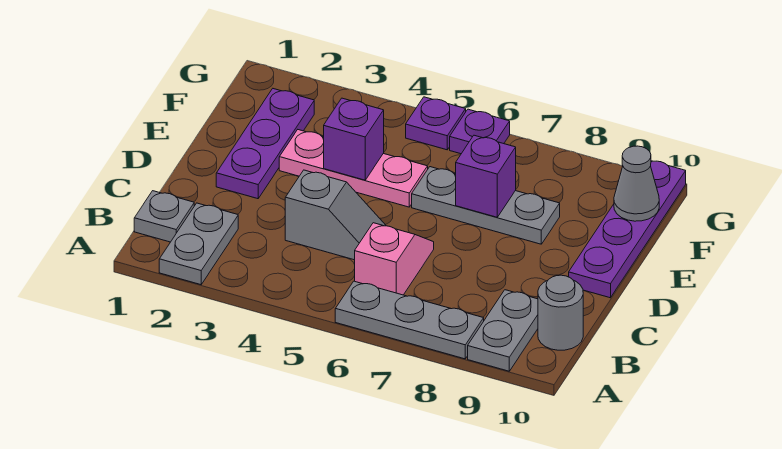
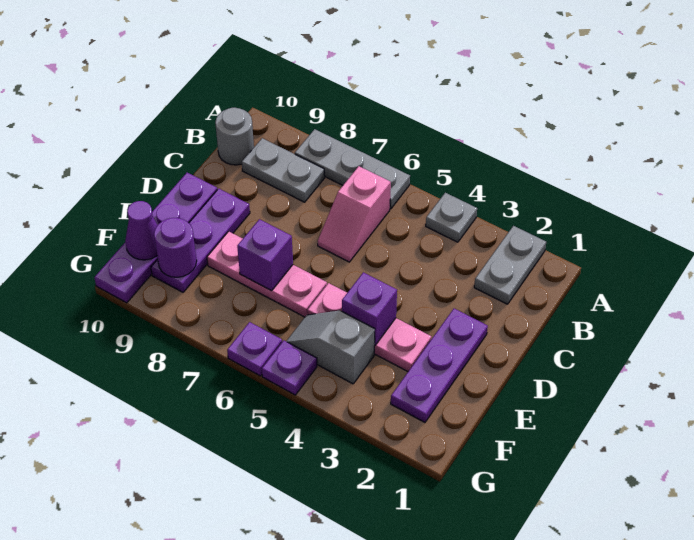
grey 1x2 plate [468,290,538,371] -> grey 1x2 plate turned to [242,138,325,202]
grey 1x1 plate [134,191,194,242] -> grey 1x1 plate moved to [426,193,477,242]
grey 1x2 slope [285,170,386,260] -> grey 1x2 slope moved to [286,311,375,384]
none -> purple 1x3 plate [151,189,250,292]
grey 1x3 plate [412,167,560,244] -> pink 1x3 plate [207,231,327,317]
none -> purple 1x1 round brick [154,218,197,277]
grey 1x1 cone [614,146,659,221] -> purple 1x1 cone [125,201,157,260]

